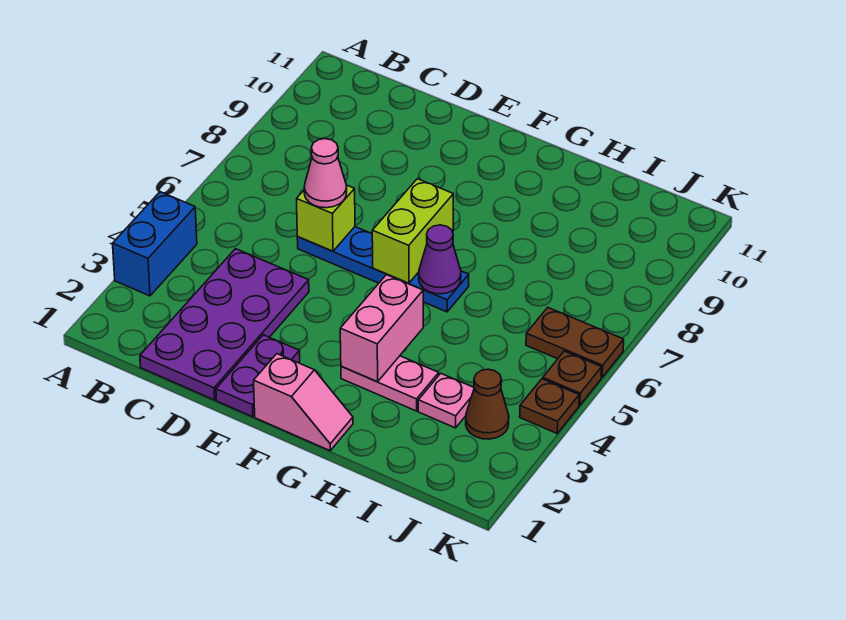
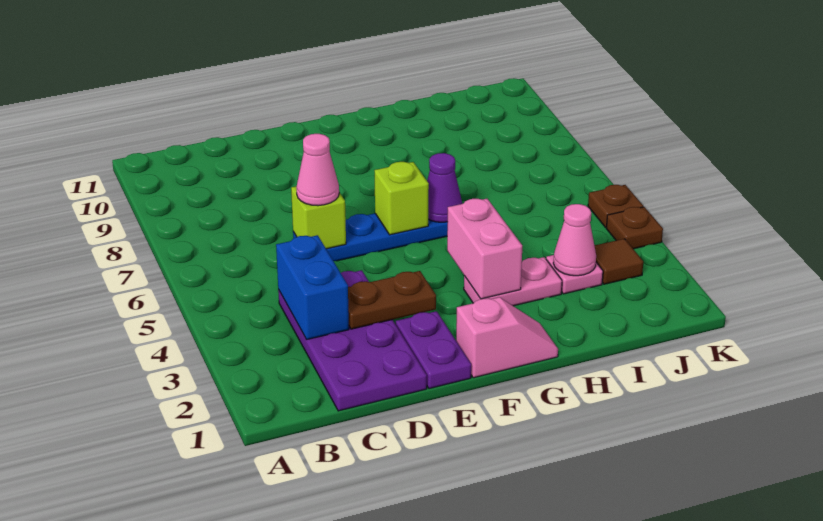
blue 1x2 brick [113,192,197,296] -> blue 1x2 brick moved to [276,235,349,339]
lime 1x2 brick [372,179,453,283] -> lime 1x1 brick [374,162,429,235]
none -> pink 1x1 cone [553,204,596,276]
brown 1x1 cone [466,369,509,439] -> brown 1x1 tile [595,239,643,284]
brown 1x2 plate [526,308,624,377] -> brown 1x2 plate moved to [348,271,436,329]

